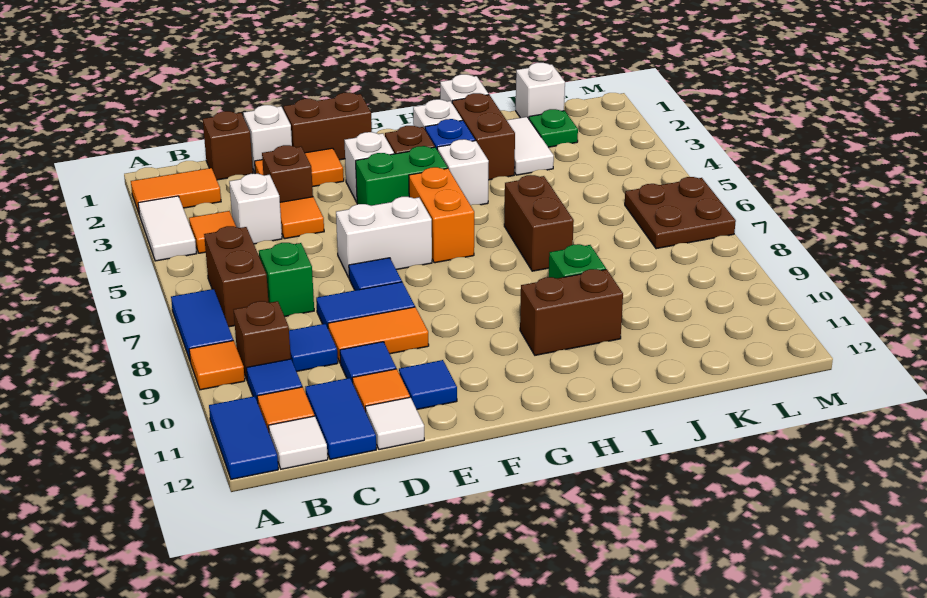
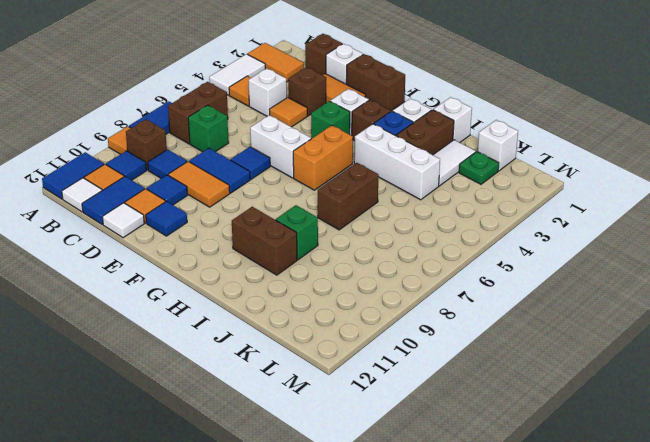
green 1x2 brick [356,146,448,205] -> green 1x1 brick [311,101,350,139]
white 1x1 brick [437,139,489,205] -> white 1x3 brick [354,124,440,200]
brown 2x2 plate [625,177,736,249] -> none

